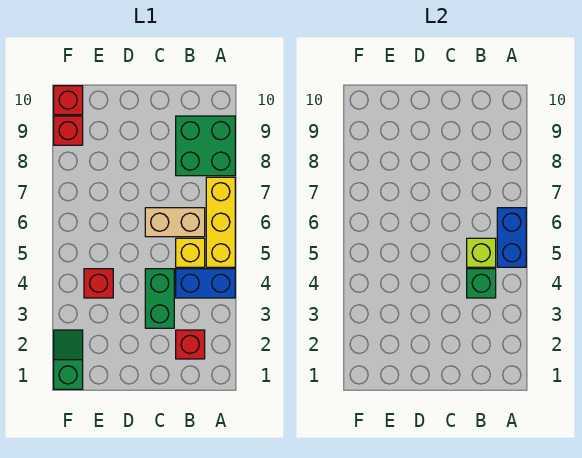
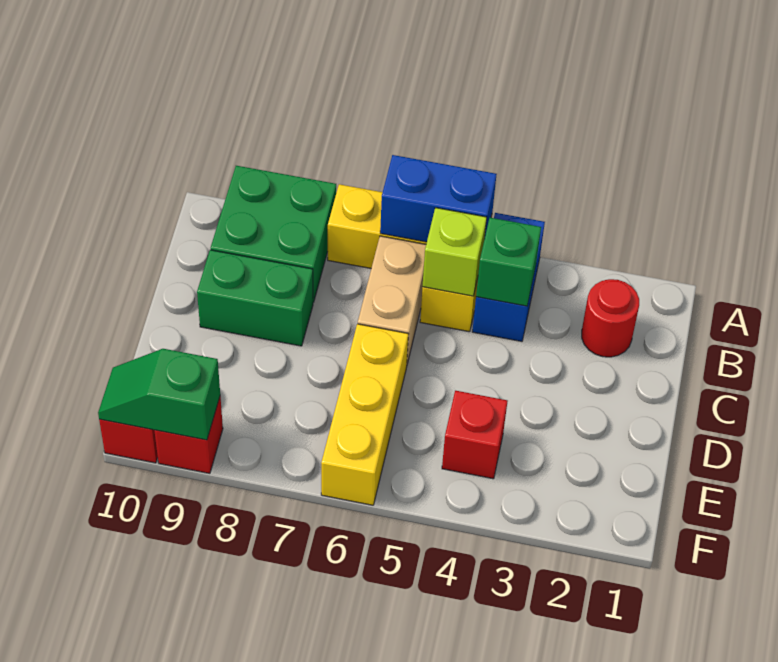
red 1x1 brick [176,330,205,359] -> red 1x1 round brick [582,279,639,357]
green 1x2 brick [145,269,174,328] -> green 1x2 brick moved to [197,250,313,346]
none -> yellow 1x3 brick [321,324,408,505]
green 1x2 slope [54,330,83,389] -> green 1x2 slope moved to [98,349,220,440]

